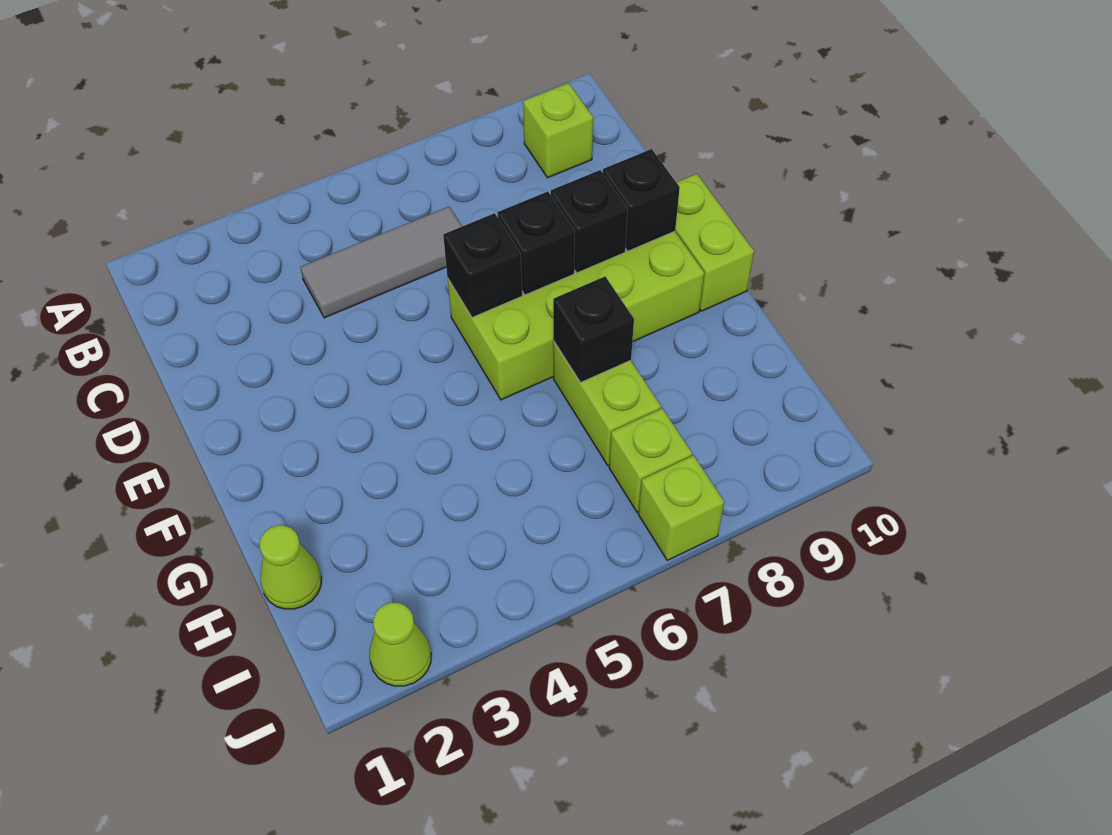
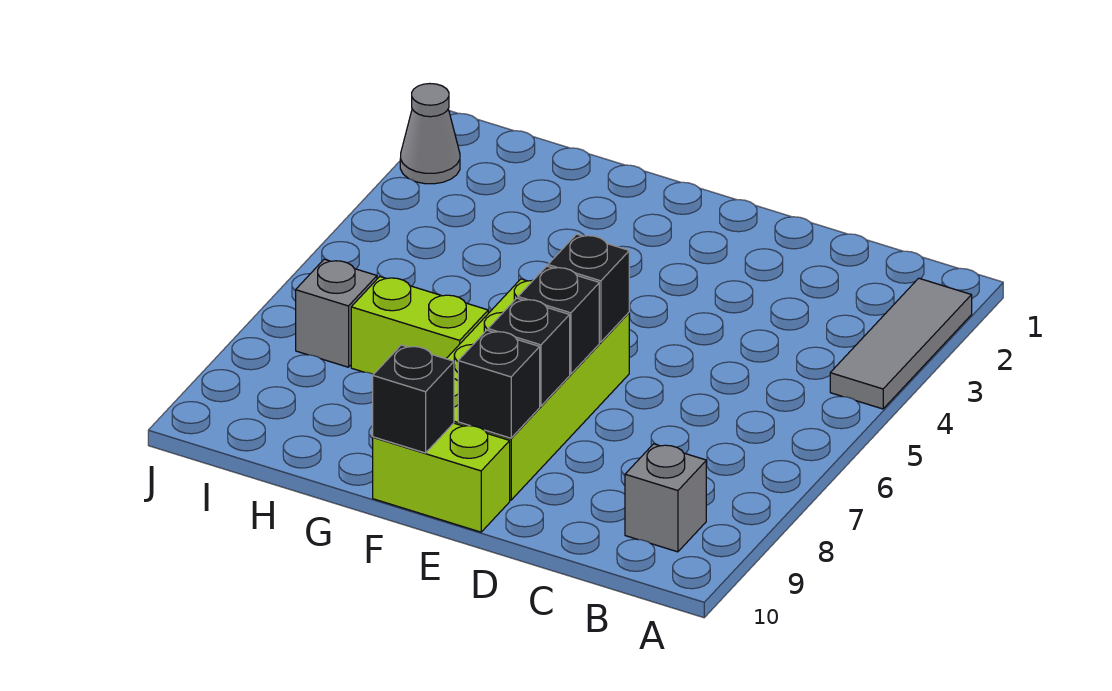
lime 1x1 brick [523,83,593,178] -> grey 1x1 brick [625,444,706,552]
grey 1x3 tile [300,207,462,318] -> grey 1x3 tile moved to [830,278,972,409]
black 1x1 brick [553,277,634,383] -> black 1x1 brick moved to [373,345,454,453]
lime 1x1 cone [260,525,322,609] -> none
lime 1x1 brick [609,408,692,512] -> grey 1x1 brick [296,259,377,367]
lime 1x1 cone [369,602,431,686] -> grey 1x1 cone [400,84,460,184]
lime 1x1 brick [638,455,724,560] -> none

